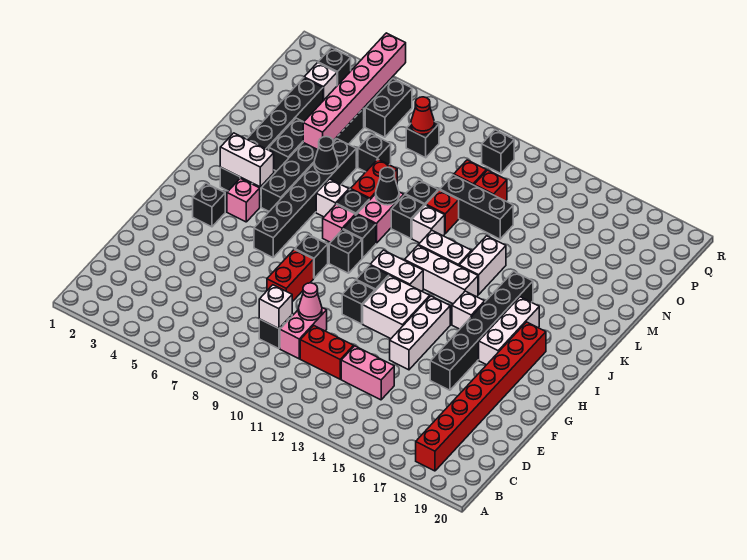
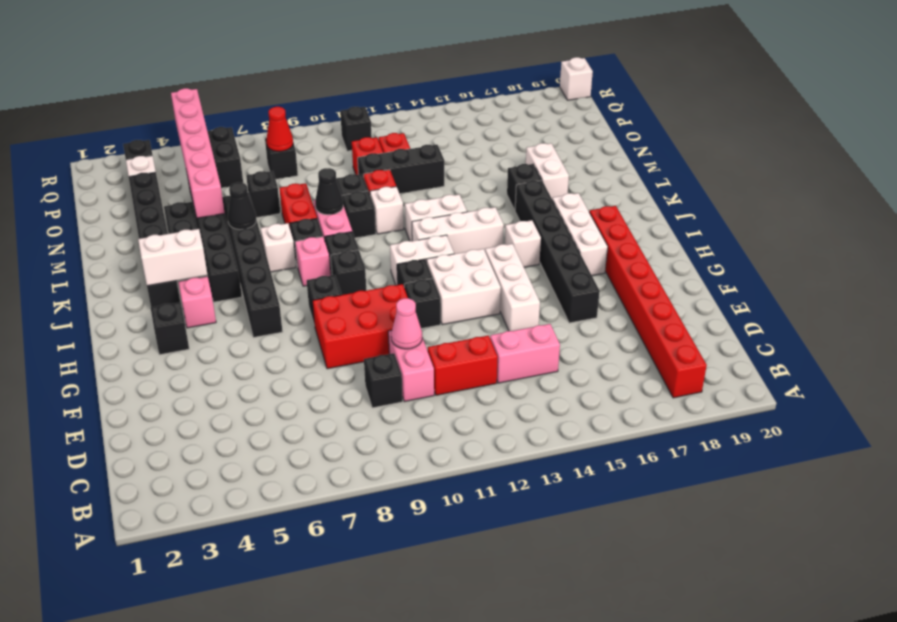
white 1x1 brick [259,285,292,329] -> white 1x1 brick moved to [560,57,593,100]
red 1x2 brick [267,249,314,302] -> red 2x3 brick [313,284,408,369]
white 1x2 brick [459,236,506,294] -> white 1x2 brick moved to [526,143,569,198]
none -> black 1x1 brick [507,164,542,210]

